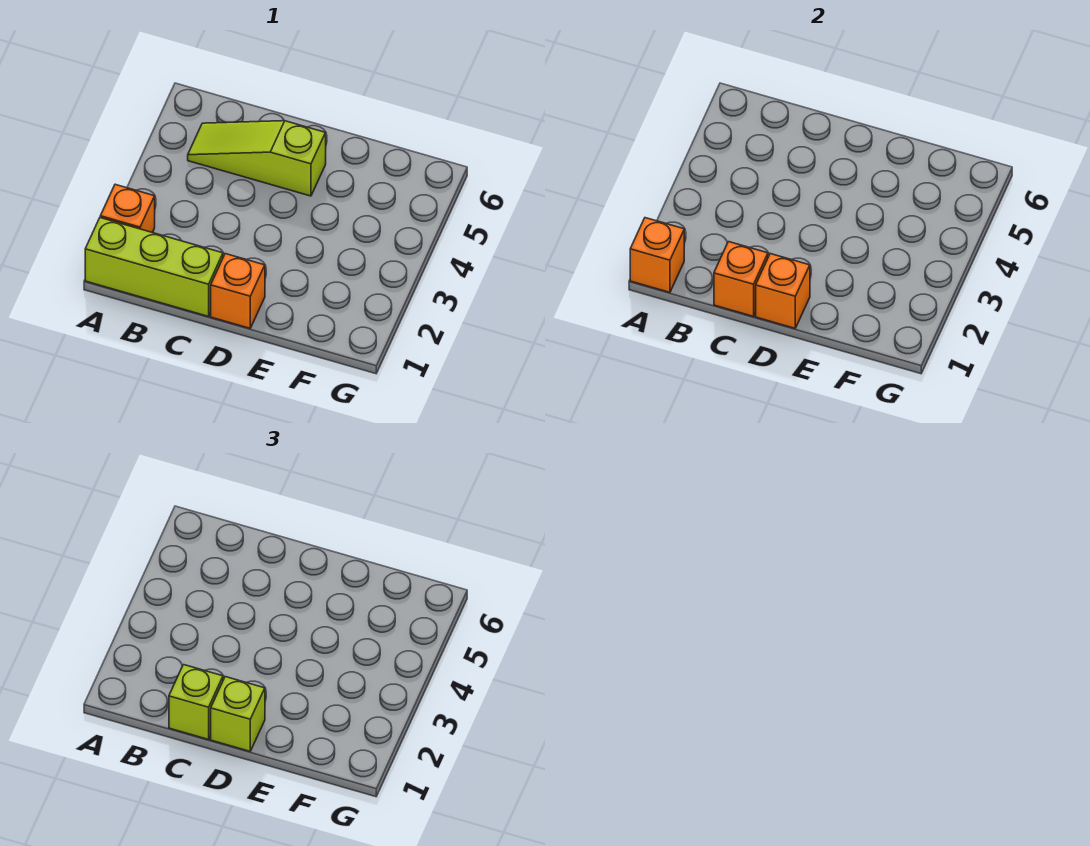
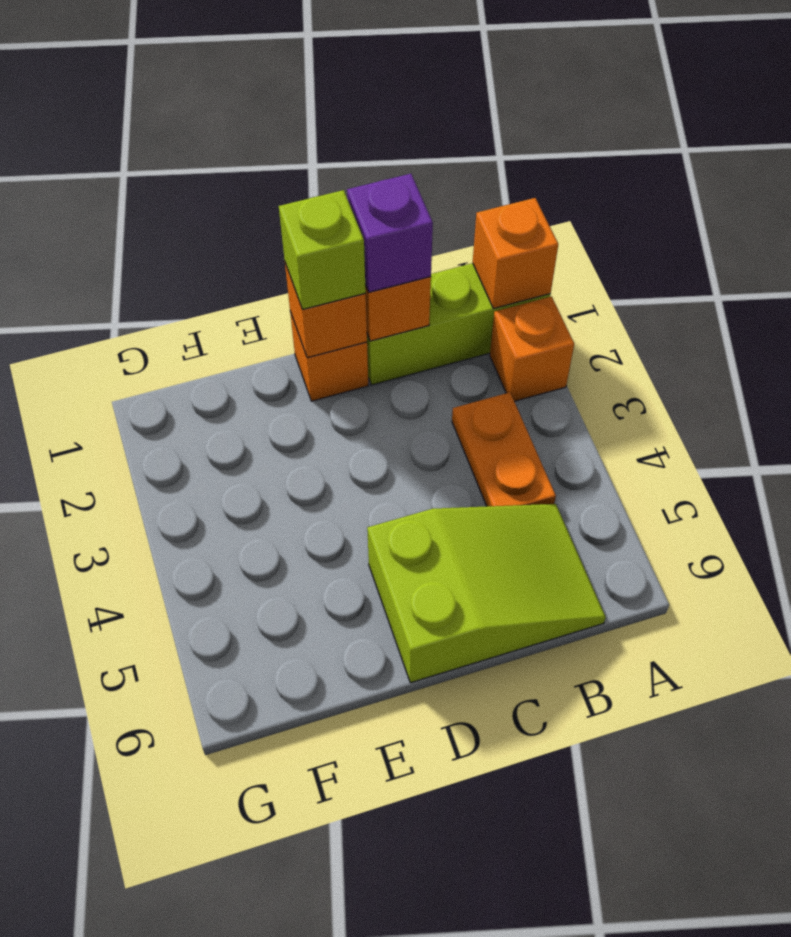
none -> orange 1x2 plate [452,392,556,506]
lime 1x3 slope [188,121,326,196] -> lime 2x3 slope [367,504,606,683]
lime 1x1 brick [169,665,223,740] -> purple 1x1 brick [347,174,433,292]

